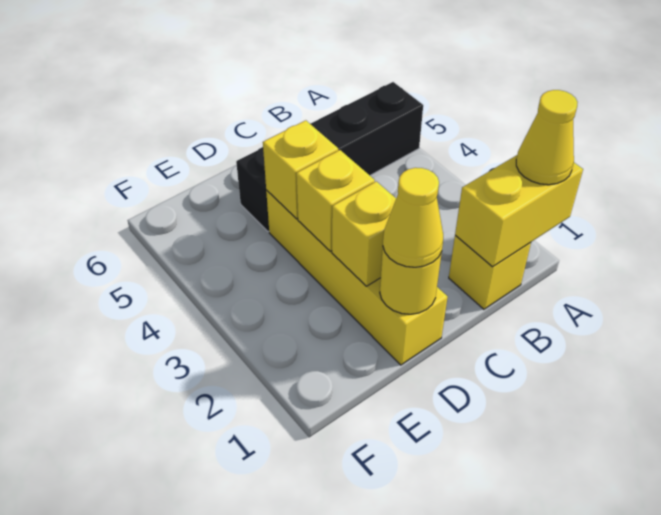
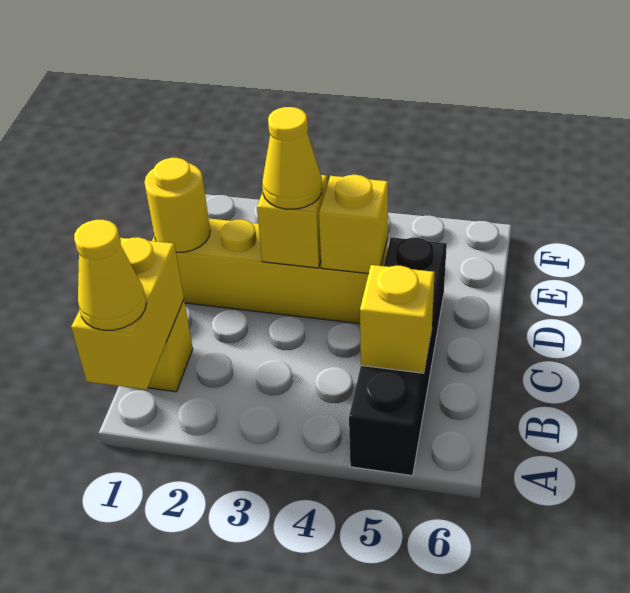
yellow 1x1 cone [383,168,443,267] -> yellow 1x1 cone moved to [262,107,322,209]
yellow 1x1 brick [332,181,396,286] -> yellow 1x1 brick moved to [360,265,435,373]

